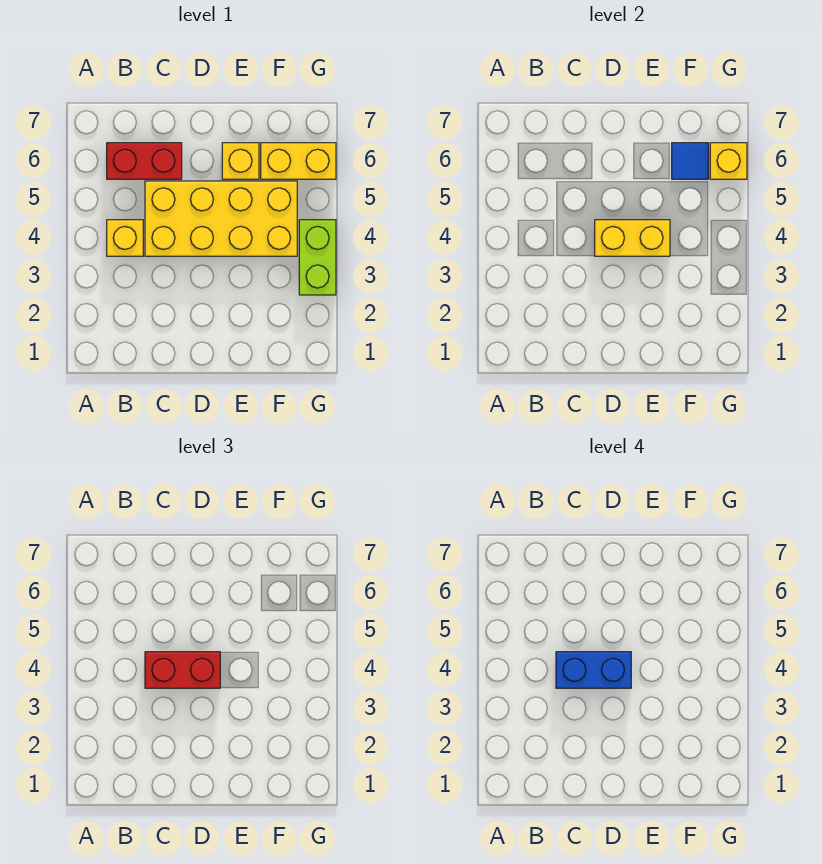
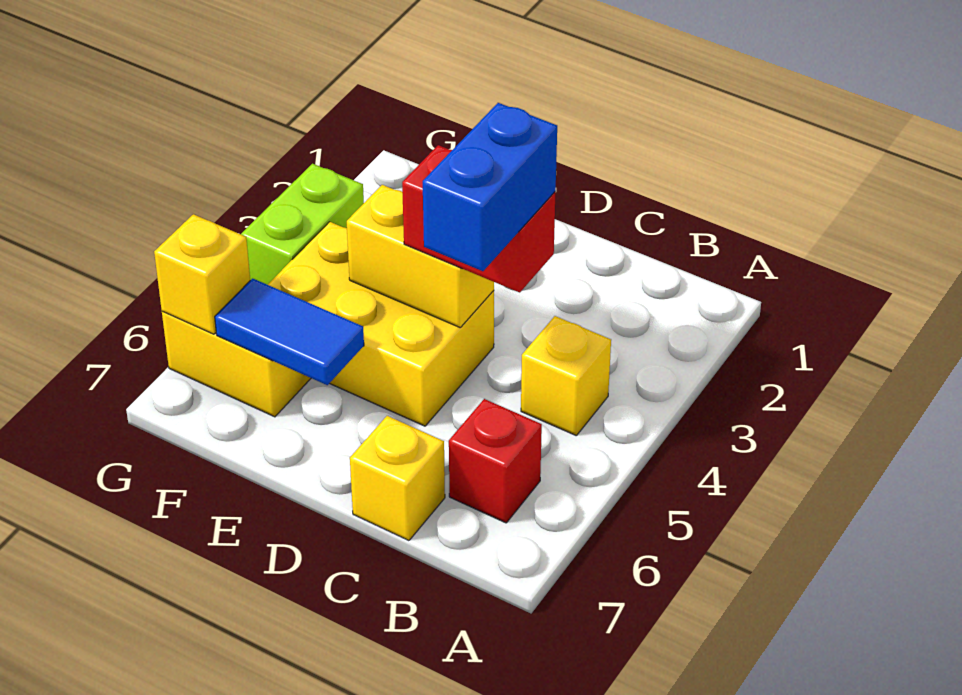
red 1x2 brick [107,143,182,179] -> red 1x1 brick [449,399,542,523]
yellow 2x4 brick [145,181,297,256] -> yellow 2x3 brick [268,222,494,426]
blue 1x2 brick [556,652,631,688] -> blue 1x2 brick turned to [423,103,557,271]
yellow 1x1 brick [222,143,259,179] -> yellow 1x1 brick moved to [350,416,445,541]
blue 1x1 tile [672,143,708,179] -> blue 1x2 tile [215,278,364,385]

